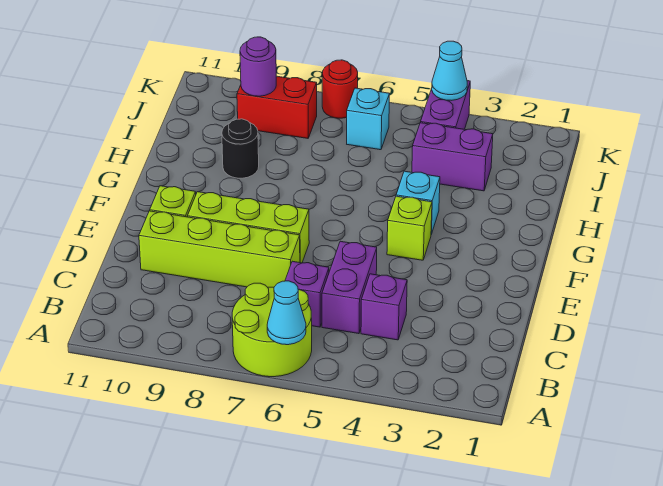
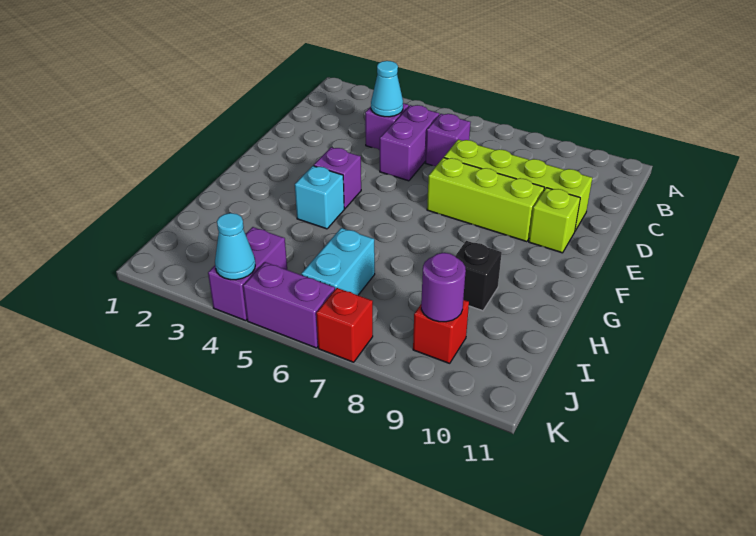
lime 2x2 round brick [232,283,312,377] -> none
cyan 1x1 cone [267,281,306,345] -> cyan 1x1 cone moved to [371,61,403,117]
lime 1x1 brick [387,196,432,260] -> purple 1x1 brick [314,147,361,209]
black 1x1 round brick [222,119,259,178] -> black 1x1 brick [455,241,502,311]
purple 1x2 brick [412,123,493,191] -> purple 1x2 brick moved to [243,262,335,348]
cyan 1x1 brick [347,88,389,150] -> cyan 1x2 brick [301,228,375,295]
red 1x2 brick [237,76,317,138] -> red 1x1 brick [413,300,469,363]
red 1x1 round brick [322,60,358,118] -> red 1x1 brick [316,288,373,362]

